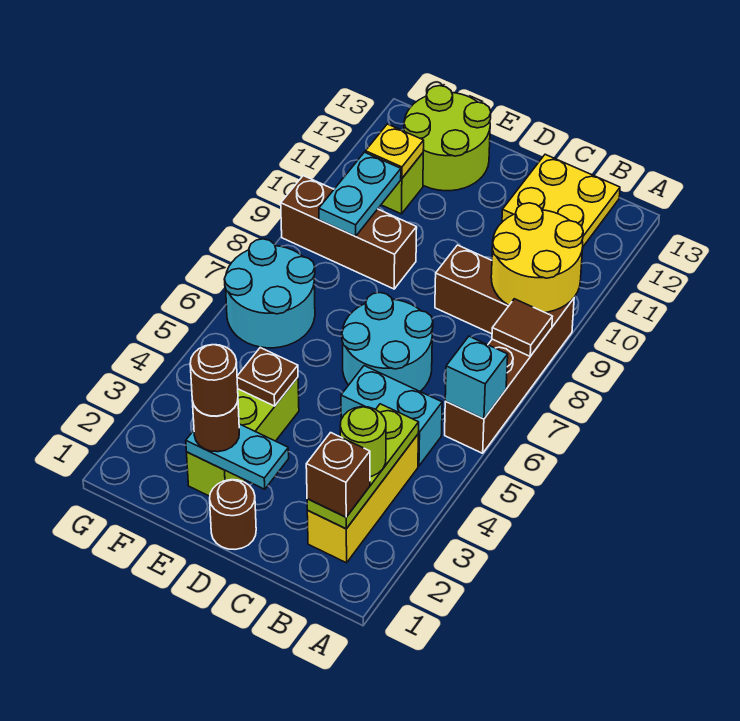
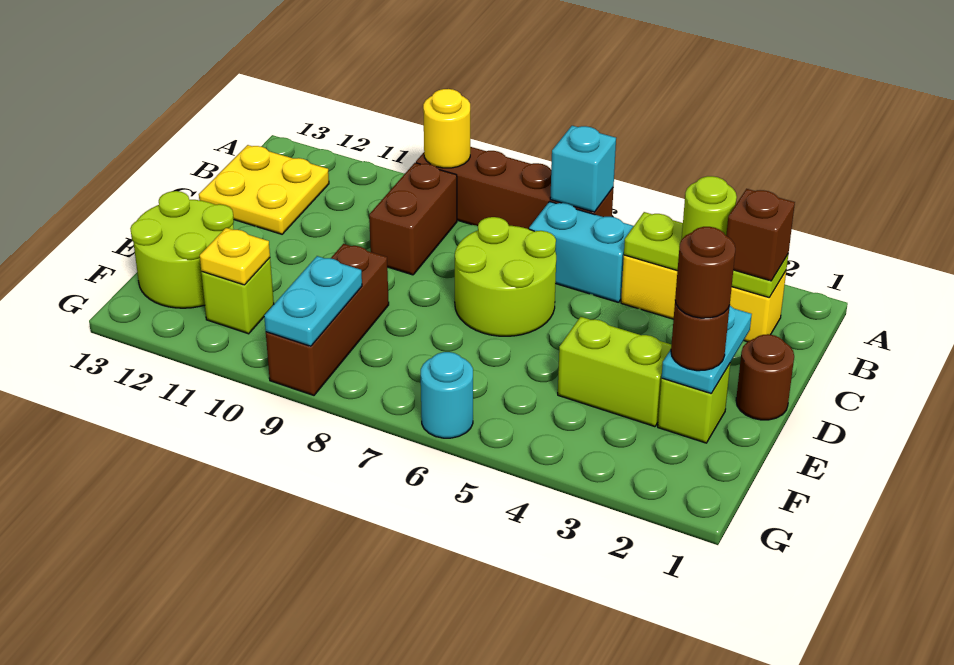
brown 1x1 tile [492,299,552,356] -> none
yellow 2x2 round brick [491,203,583,313] -> yellow 1x1 round brick [423,89,470,168]
cyan 1x2 brick [341,366,442,466] -> cyan 1x2 brick turned to [529,202,634,303]
cyan 2x2 round brick [342,293,433,391] -> lime 2x2 round brick [455,217,556,336]
brown 1x1 plate [237,347,298,406] -> none
cyan 2x2 round brick [224,239,315,348] -> cyan 1x1 round brick [421,352,473,438]
cyan 1x2 plate [319,152,401,236] -> cyan 1x2 plate turned to [264,256,362,346]

